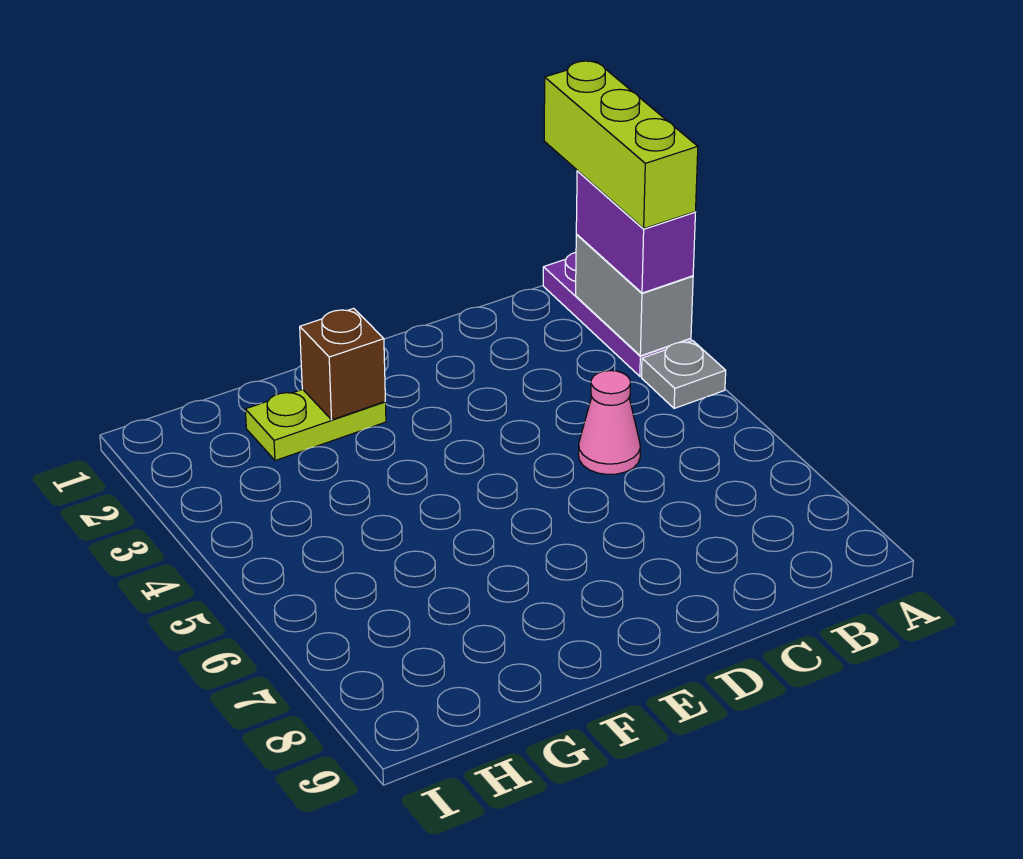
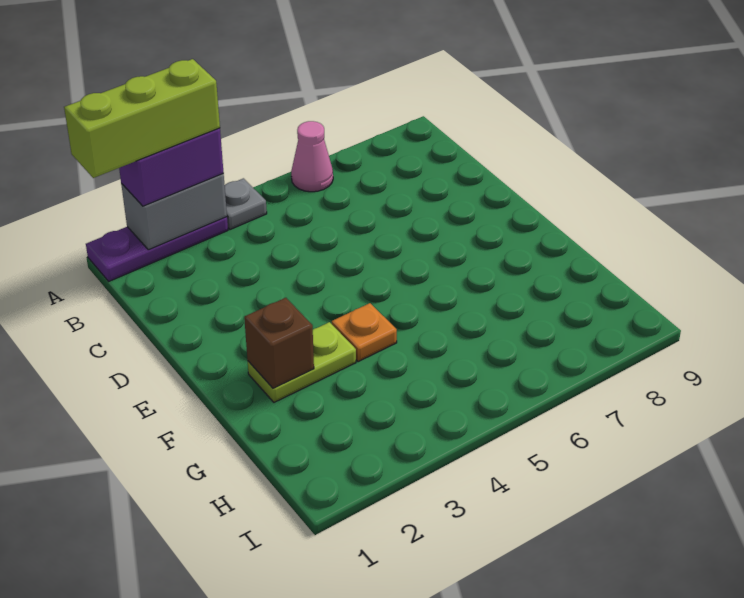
pink 1x1 cone [578,371,640,475] -> pink 1x1 cone moved to [291,121,333,192]
lime 1x2 plate [245,389,386,461] -> lime 1x2 plate turned to [248,322,356,402]
none -> orange 1x1 plate [332,303,397,362]

